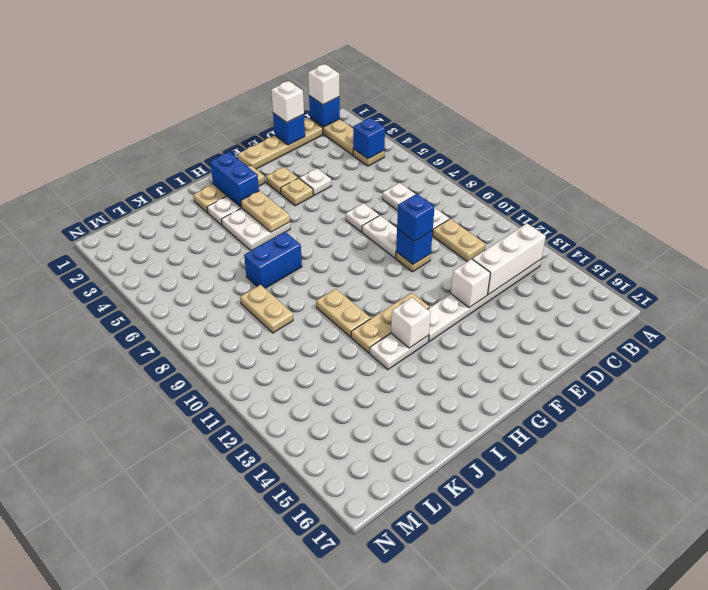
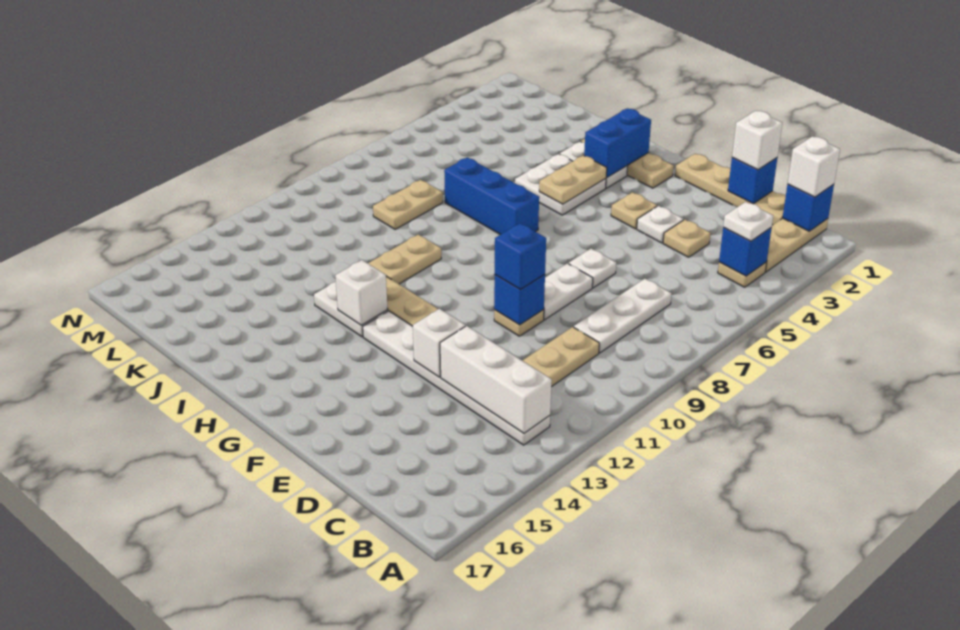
none -> white 1x1 plate [723,202,773,241]
tan 1x1 plate [266,167,298,194] -> tan 1x1 plate moved to [663,220,710,257]
blue 1x2 brick [244,232,302,288] -> blue 1x3 brick [444,157,539,235]

